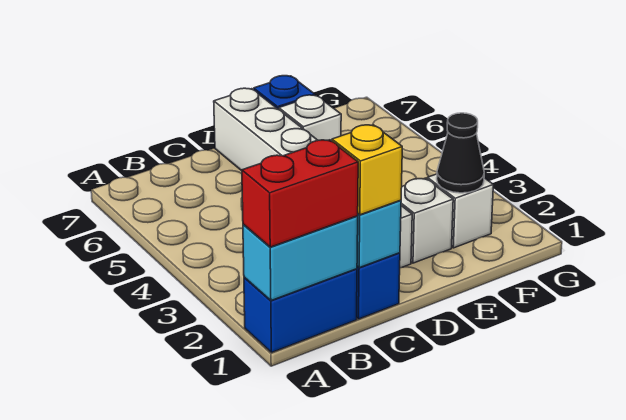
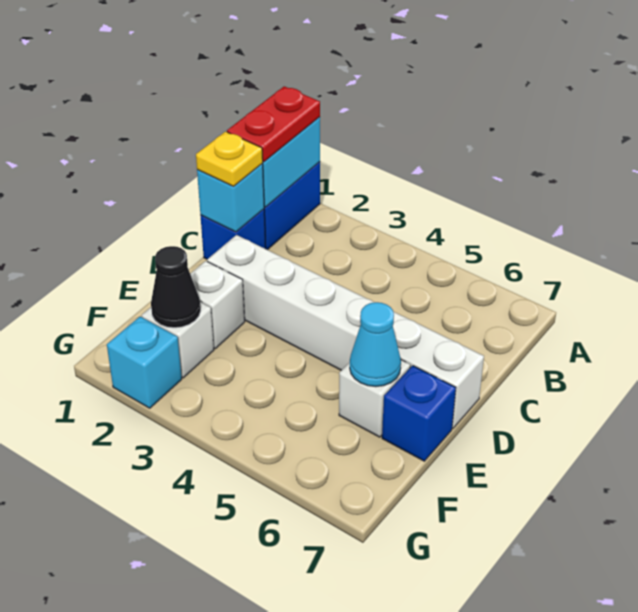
red 1x2 brick [242,140,358,247] -> red 1x2 plate [227,86,320,162]
yellow 1x1 brick [332,125,402,215] -> yellow 1x1 plate [196,132,263,186]
none -> cyan 1x1 cone [350,302,401,387]
none -> cyan 1x1 brick [107,316,182,408]

